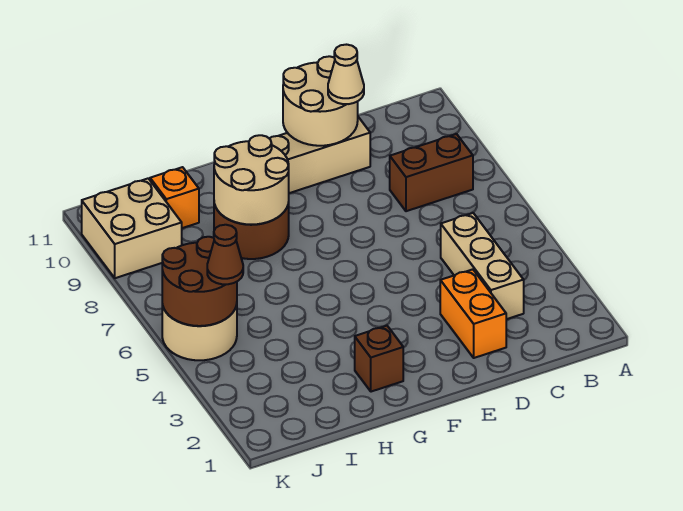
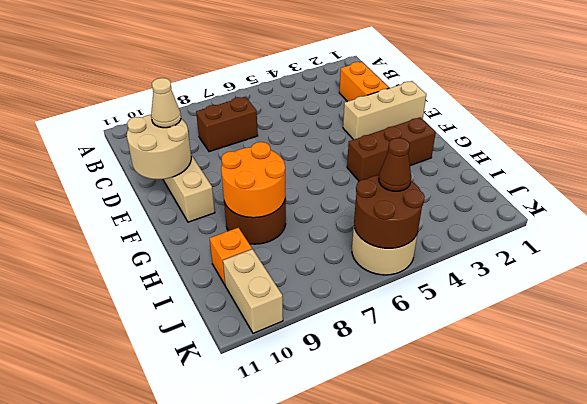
brown 1x2 brick [390,134,473,211] -> brown 1x2 brick turned to [196,97,258,152]
tan 1x3 brick [441,213,524,319] -> tan 1x3 brick moved to [343,81,426,140]
orange 1x2 brick [440,269,506,358] -> orange 1x2 brick turned to [339,62,389,102]
brown 1x1 brick [355,326,403,392] -> brown 1x3 brick [347,117,436,181]
tan 2x2 round brick [214,135,289,225] -> orange 2x2 round brick [221,142,285,218]
tan 2x2 brick [82,178,182,278] -> tan 1x2 brick [223,249,283,333]

